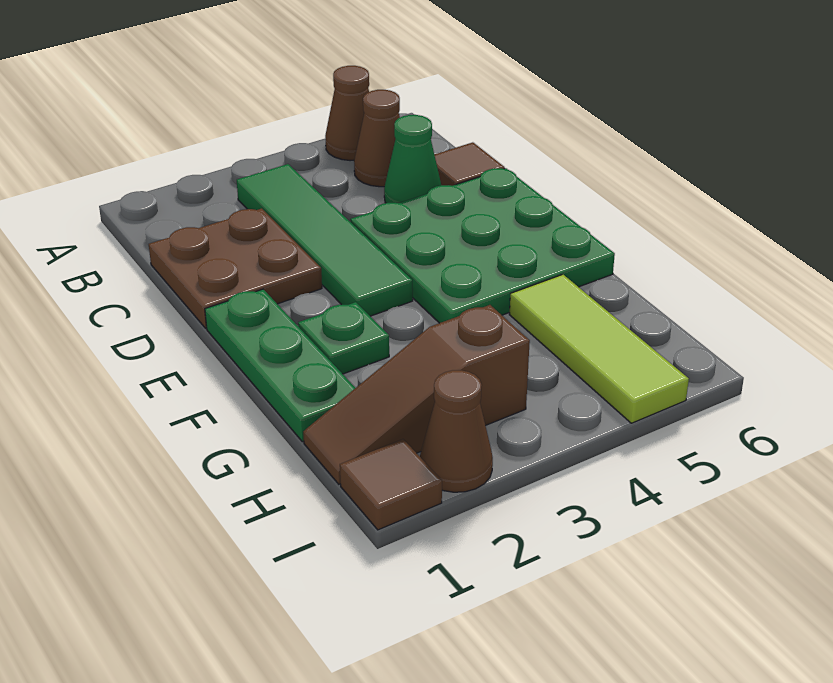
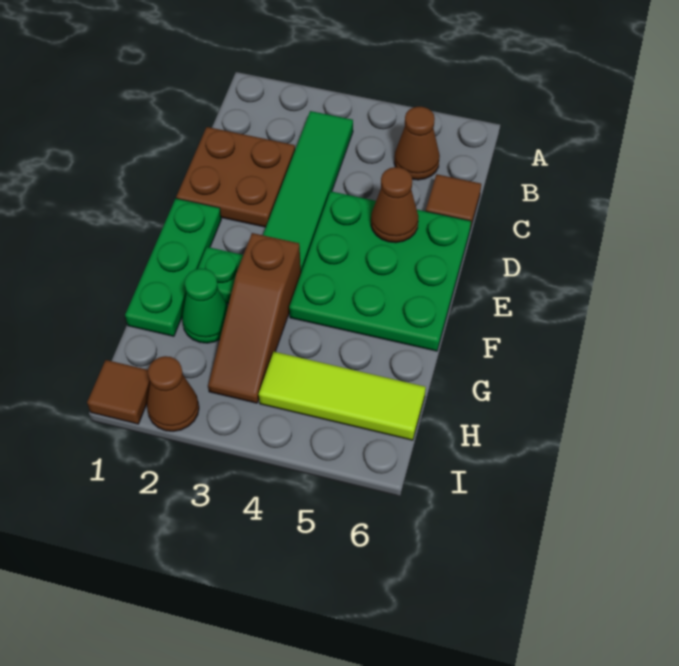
brown 1x1 cone [325,66,369,161] -> brown 1x1 cone moved to [371,167,419,243]
green 1x1 cone [384,115,441,203] -> green 1x1 cone moved to [182,268,228,343]
lime 1x3 tile [509,275,689,423] -> lime 1x3 tile turned to [259,352,426,440]
brown 1x3 slope [303,305,530,484] -> brown 1x3 slope turned to [208,233,301,403]

